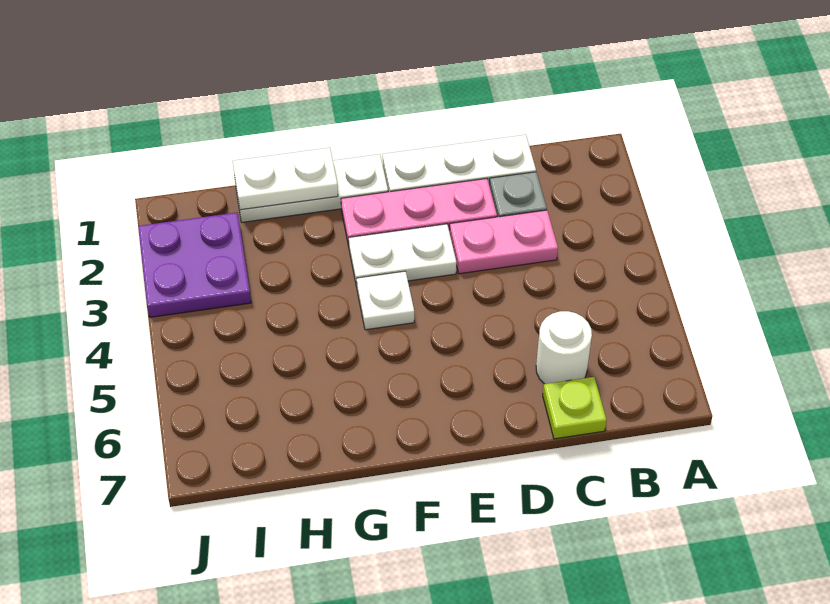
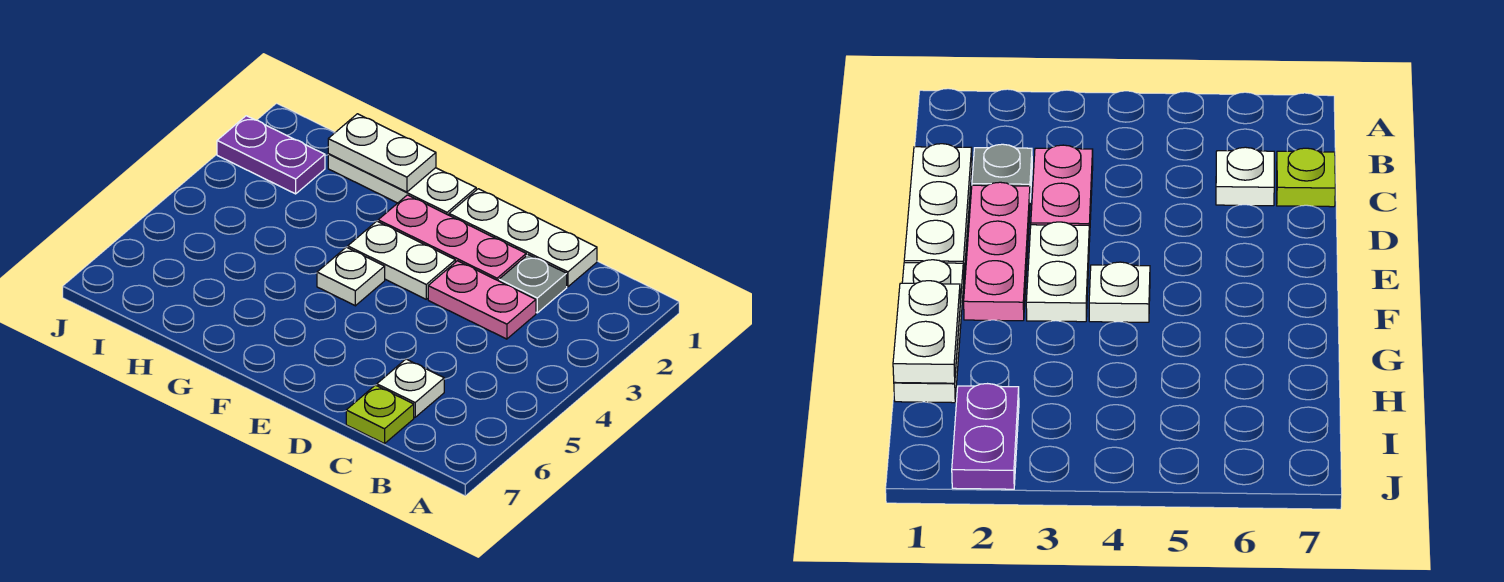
white 1x1 round brick [536,311,592,384] -> white 1x1 plate [377,359,444,417]
purple 2x2 plate [138,213,251,317] -> purple 1x2 plate [217,116,325,194]

